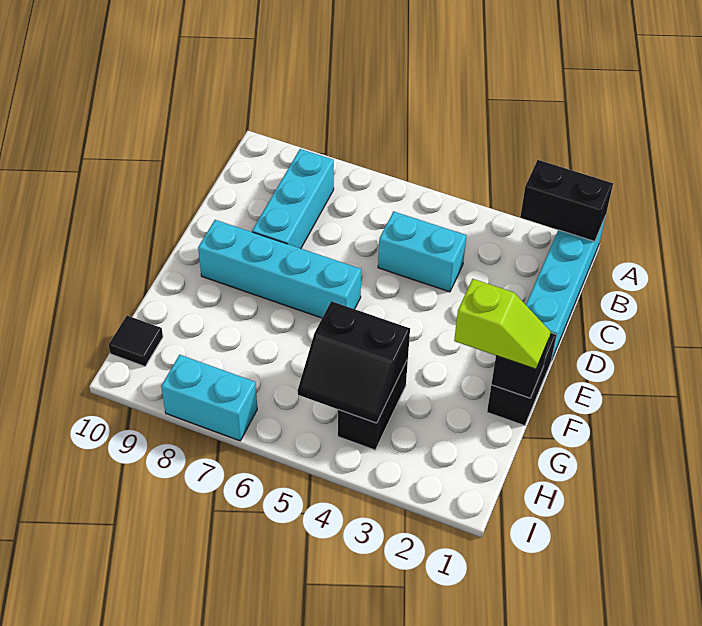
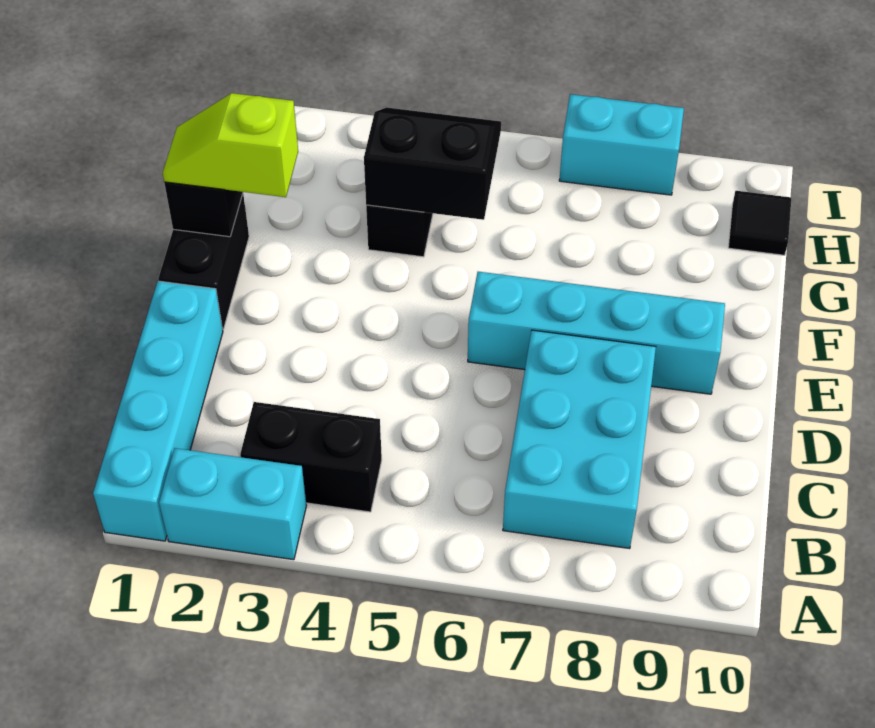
black 1x2 brick [520,160,613,241] -> black 1x2 brick moved to [240,402,382,512]
cyan 1x3 brick [252,149,334,248] -> cyan 2x3 brick [503,330,656,549]
cyan 1x2 brick [378,211,466,292] -> cyan 1x2 brick moved to [159,448,306,560]

